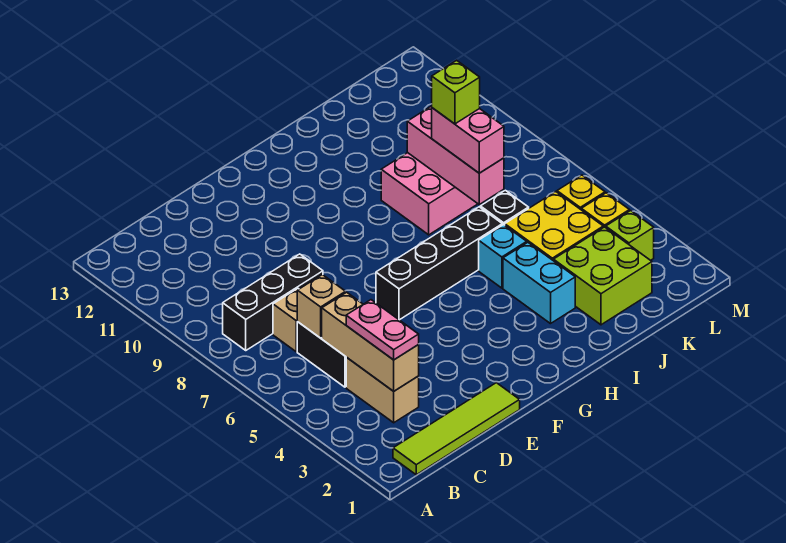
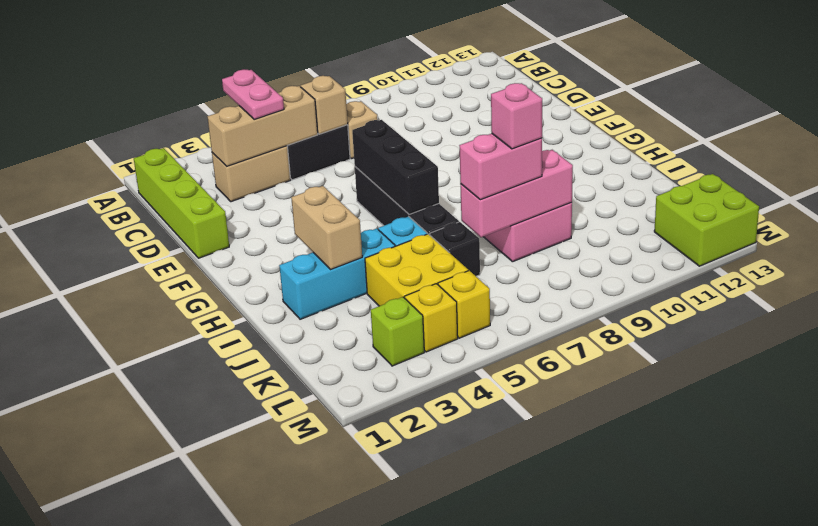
lime 1x4 tile [393,383,520,475] -> lime 1x4 brick [134,148,229,258]
black 1x3 brick [223,254,323,350] -> black 1x3 brick moved to [352,120,439,214]
pink 1x2 plate [346,300,419,360] -> pink 1x2 plate turned to [222,69,284,120]
none -> tan 1x2 brick [291,186,362,269]
cyan 1x2 brick [503,242,575,324] -> cyan 1x3 brick [279,228,395,319]
lime 2x2 brick [553,227,652,325] -> lime 2x2 brick moved to [654,174,759,266]
lime 1x1 brick [432,60,480,124] -> pink 1x1 brick [491,83,542,149]

